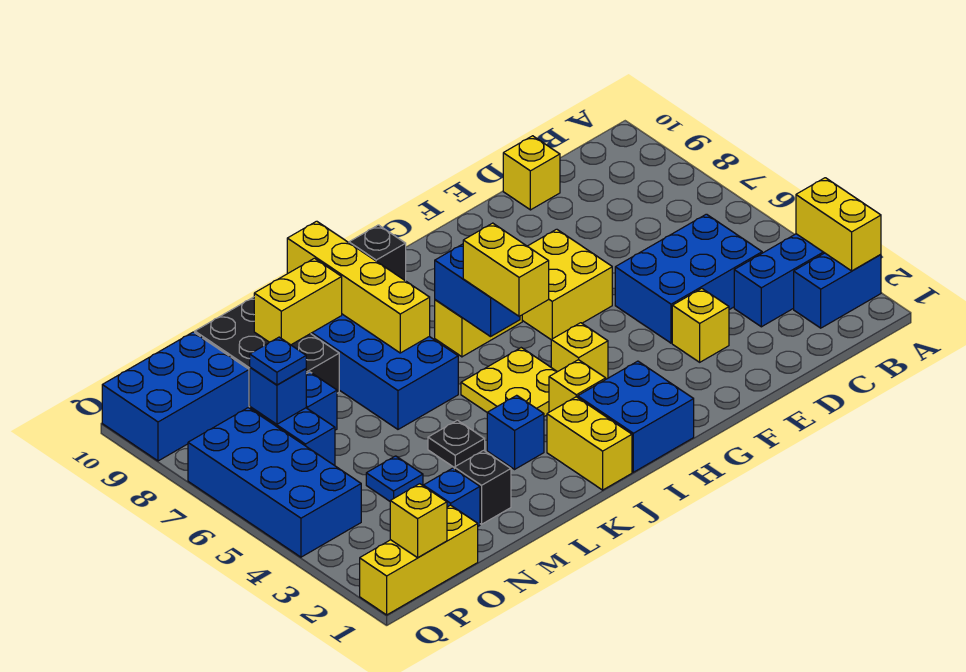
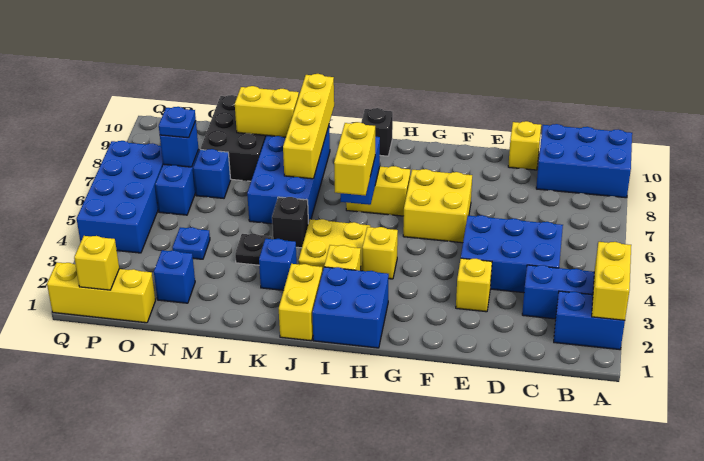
black 1x1 brick [454,450,511,524] -> black 1x1 brick moved to [272,197,308,248]
blue 2x3 brick [102,332,249,461] -> blue 2x3 brick moved to [536,124,632,198]

